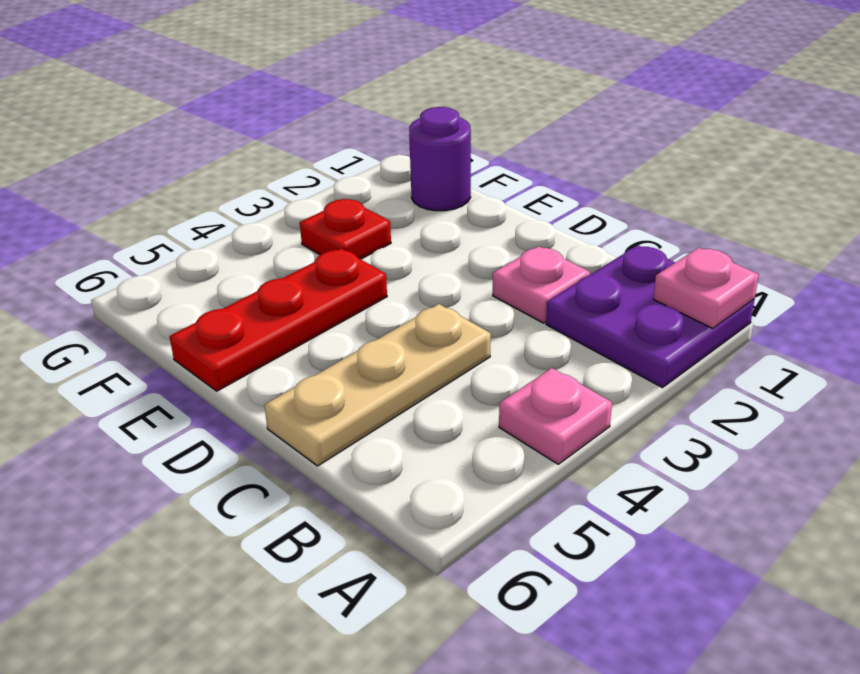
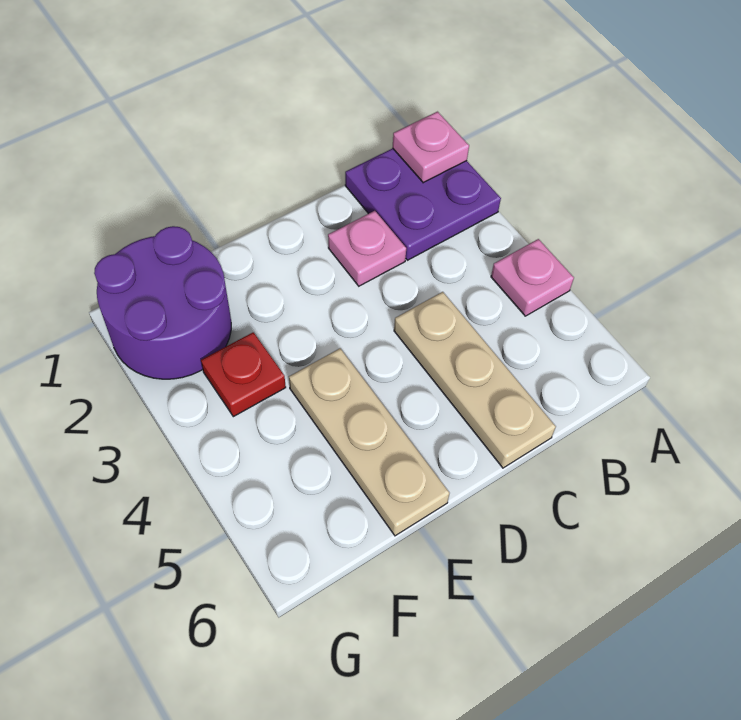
red 1x3 plate [170,248,387,391] -> tan 1x3 plate [289,348,450,536]
purple 1x1 round brick [409,107,471,211] -> purple 2x2 round brick [94,226,231,379]

